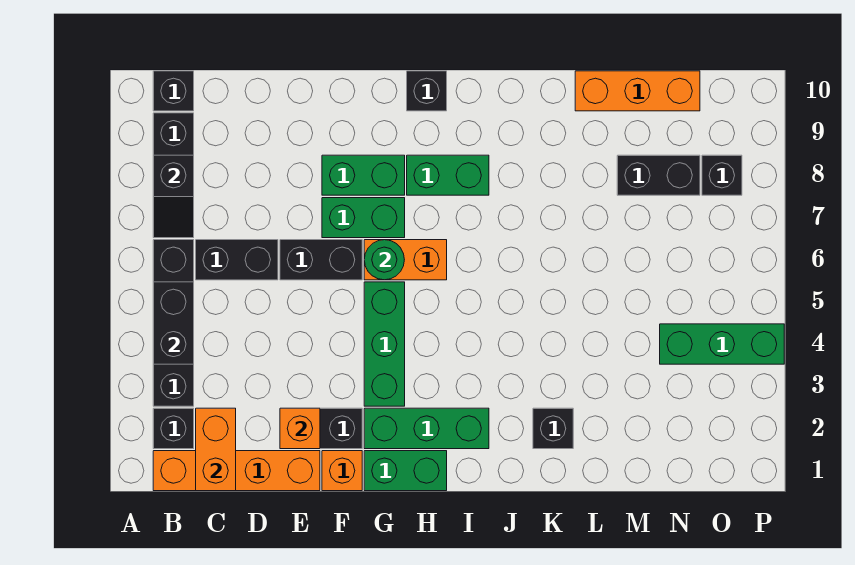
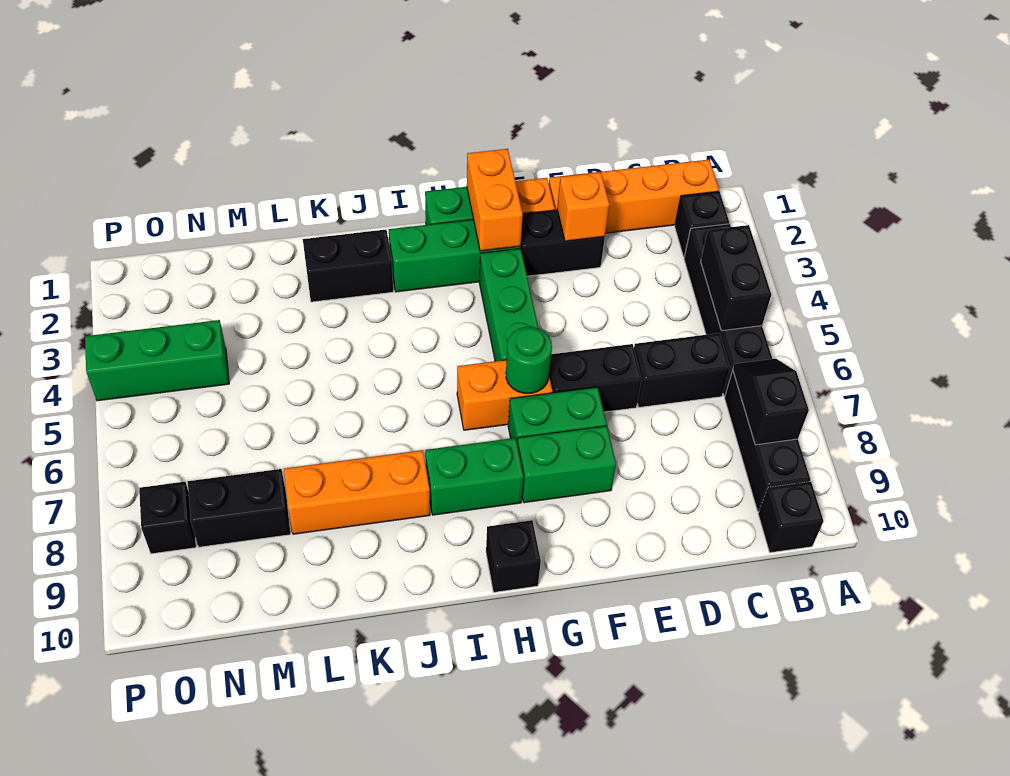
orange 1x2 brick [196,408,236,491] -> orange 1x2 brick moved to [467,149,523,251]
black 1x1 brick [533,408,573,449] -> black 1x2 brick [303,230,393,302]
orange 1x3 brick [575,71,700,111] -> orange 1x3 brick moved to [284,450,430,534]

